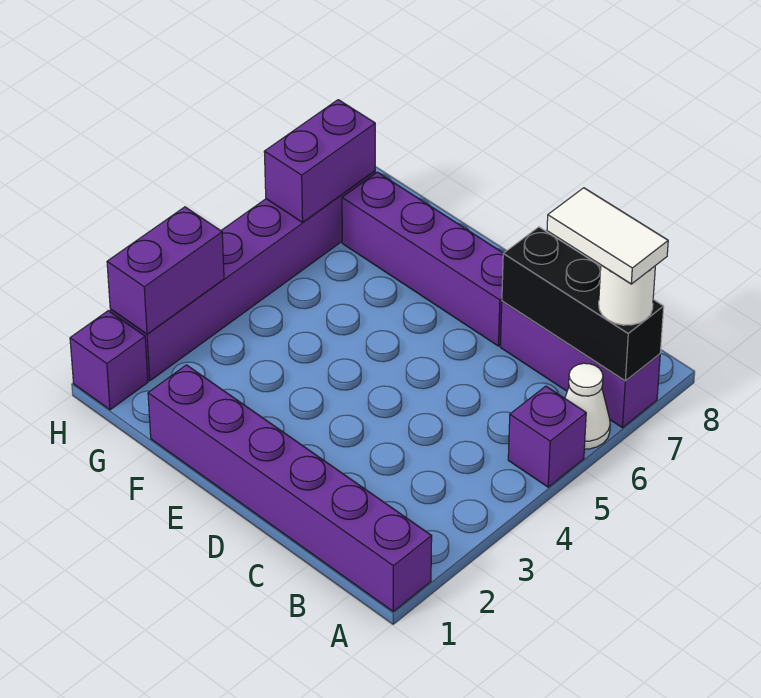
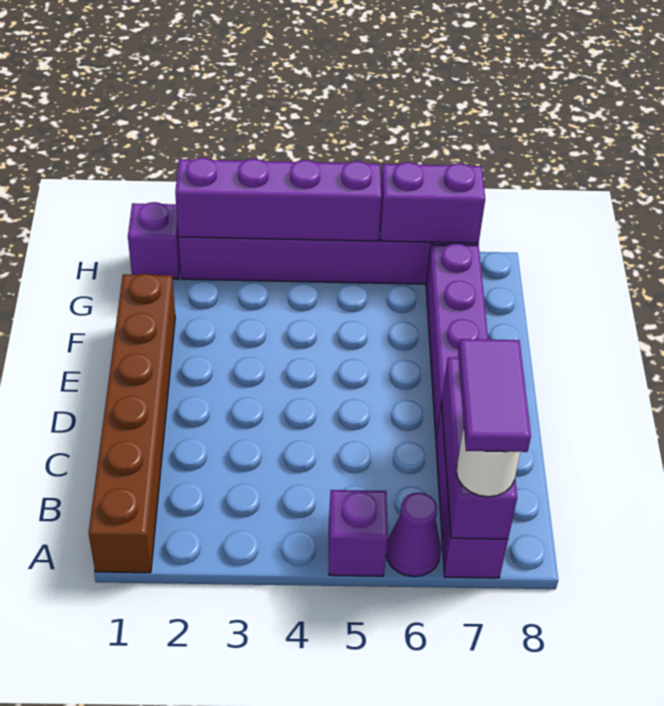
purple 1x6 brick [148,365,432,611] -> brown 1x6 brick [89,274,175,573]
white 1x1 cone [565,363,610,449] -> purple 1x1 cone [386,493,441,577]
black 1x3 brick [502,227,664,381] -> purple 1x3 brick [442,357,517,539]
white 1x2 tile [547,188,668,284] -> purple 1x2 tile [458,339,531,452]
purple 1x2 brick [107,207,224,334] -> purple 1x4 brick [175,158,382,241]

